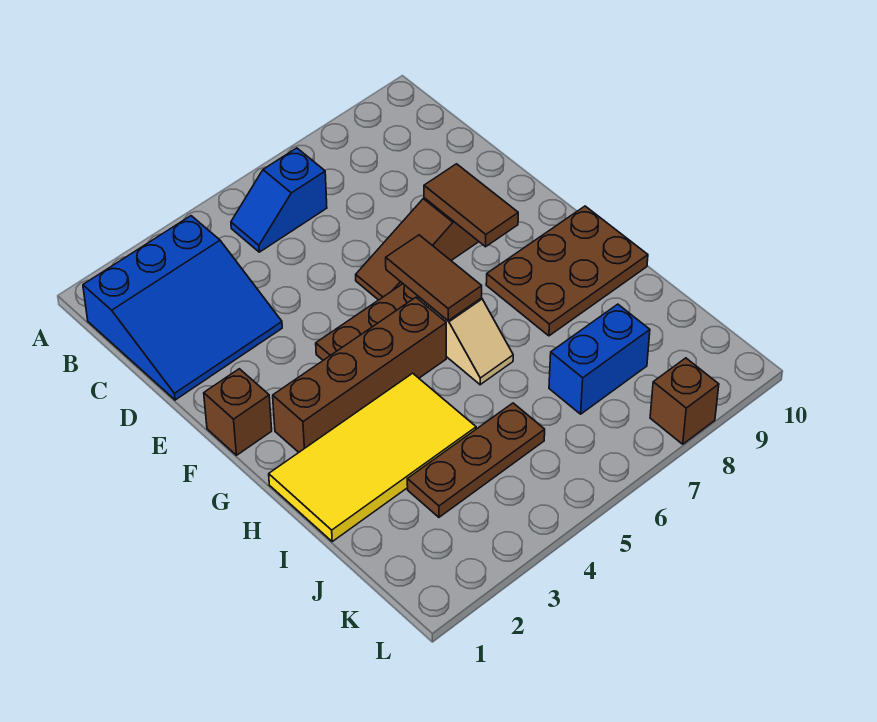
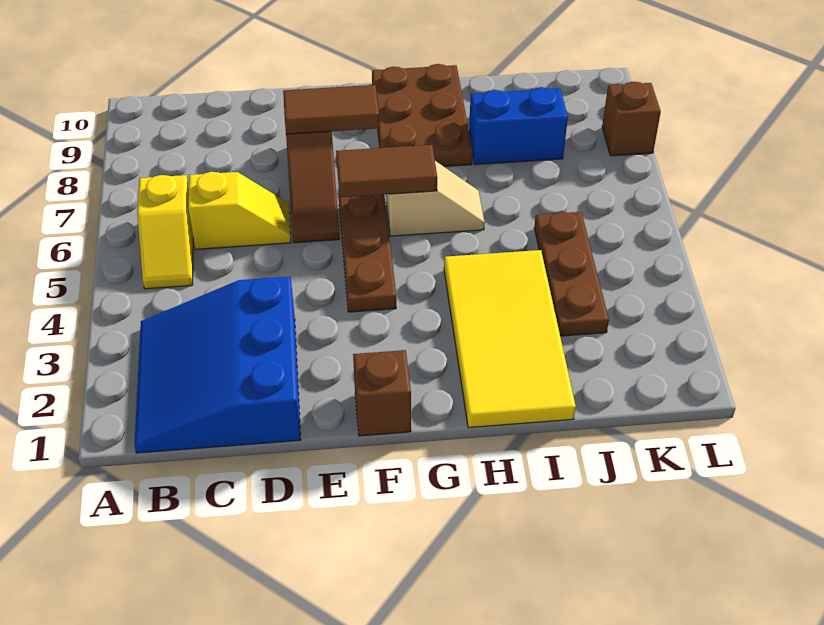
blue 3x3 slope [83,216,282,400] -> blue 3x3 slope turned to [134,277,301,453]
blue 1x2 slope [231,148,327,252] -> yellow 1x2 slope [137,175,193,289]
none -> yellow 1x2 slope [188,172,291,249]
brown 1x4 brick [273,297,446,452] -> none
blue 1x2 brick [549,304,650,414] -> blue 1x2 brick turned to [469,87,568,165]

